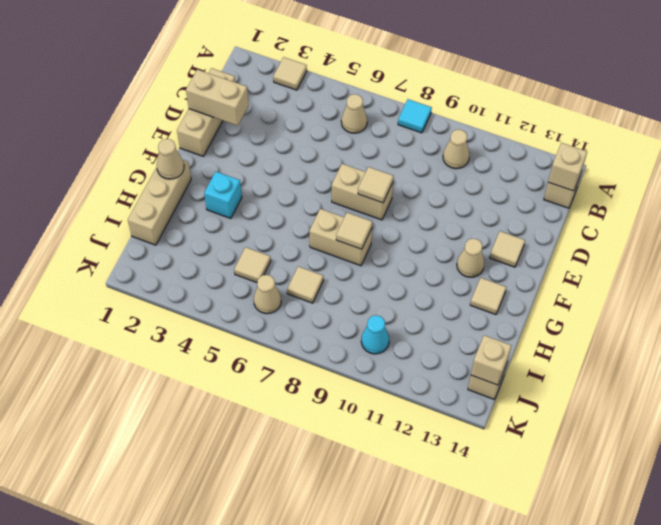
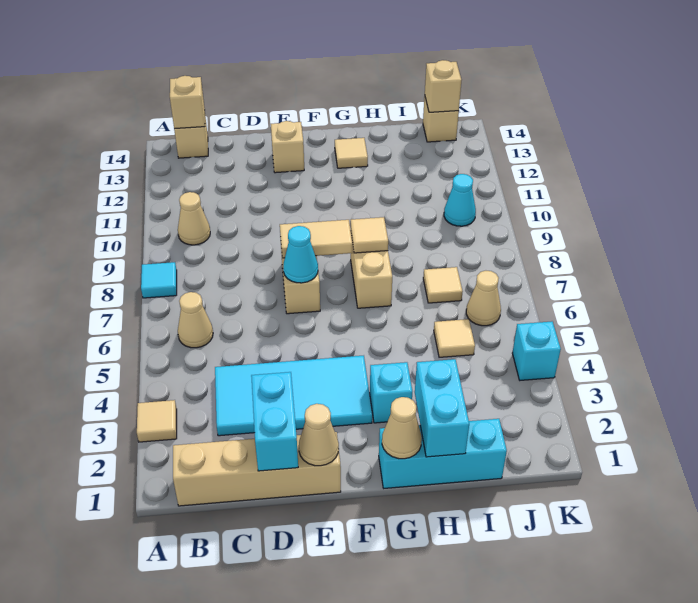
tan 1x3 brick [177,68,235,156] -> tan 1x4 brick [173,432,341,506]
none -> cyan 2x4 tile [215,356,372,436]
tan 1x2 brick [186,69,249,126] -> cyan 1x2 brick [251,372,298,471]
none -> cyan 1x1 cone [283,226,318,283]
tan 1x1 tile [358,167,393,203] -> tan 1x2 tile [280,220,352,258]
tan 1x1 tile [490,231,525,267] -> tan 1x1 brick [271,121,304,173]
tan 1x1 cone [457,239,484,277] -> tan 1x1 cone moved to [299,404,339,466]
tan 1x3 brick [128,160,191,245] -> cyan 1x3 brick [379,419,507,488]
none -> cyan 1x2 brick [415,359,469,457]
none -> cyan 1x1 brick [512,322,561,380]

